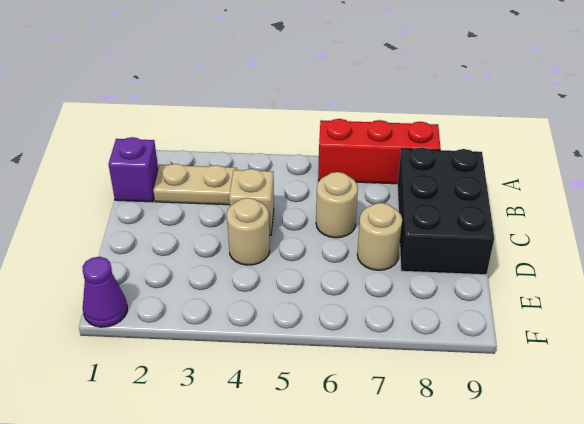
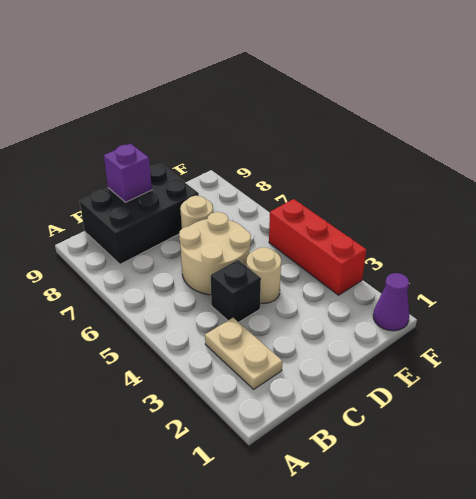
red 1x3 brick [318,119,441,184] -> red 1x3 brick moved to [269,199,366,295]
purple 1x1 brick [108,137,158,202] -> purple 1x1 brick moved to [104,143,152,202]
tan 1x1 brick [229,169,274,235] -> black 1x1 brick [211,260,261,322]
tan 1x1 round brick [316,172,358,238] -> tan 2x2 round brick [179,212,251,295]

